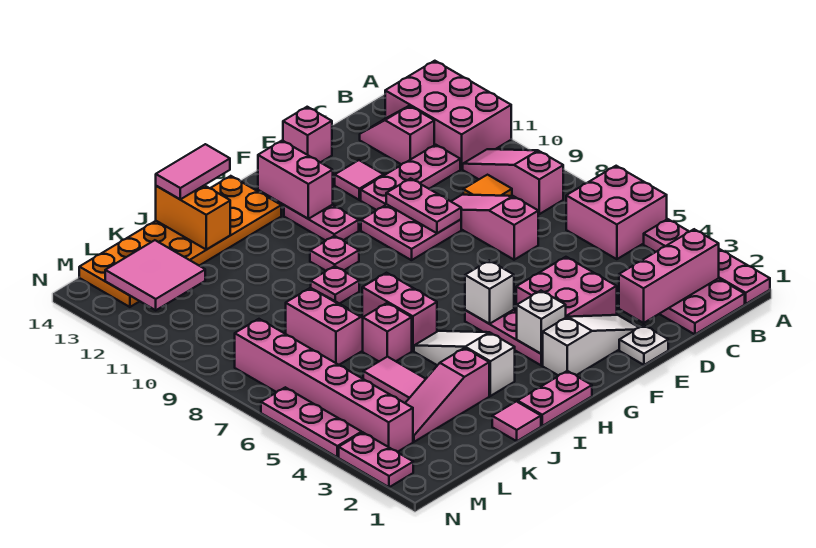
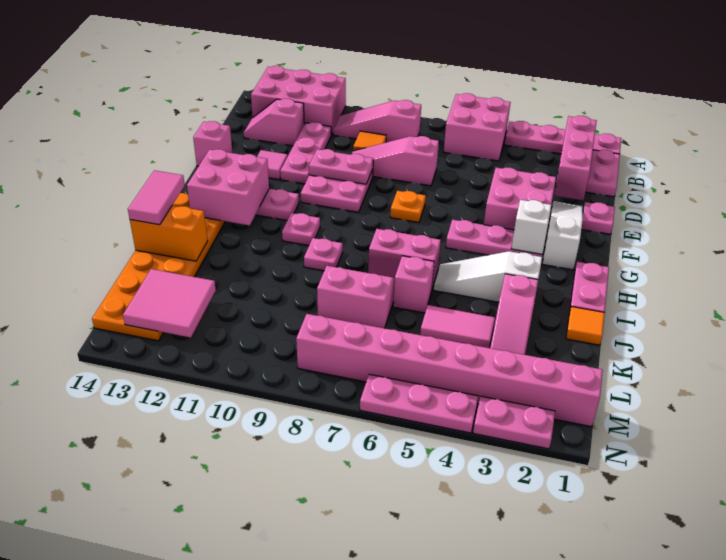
white 1x1 plate [619,325,668,365] -> pink 1x1 plate [581,202,615,234]
none -> orange 1x1 plate [390,191,426,222]
white 1x1 brick [465,261,514,324] -> none
pink 1x2 brick [258,141,333,219] -> pink 2x2 brick [187,149,269,225]
pink 1x1 tile [492,401,541,441] -> orange 1x1 tile [566,307,605,345]
pink 1x6 brick [235,319,413,452] -> pink 1x8 brick [296,314,603,427]

